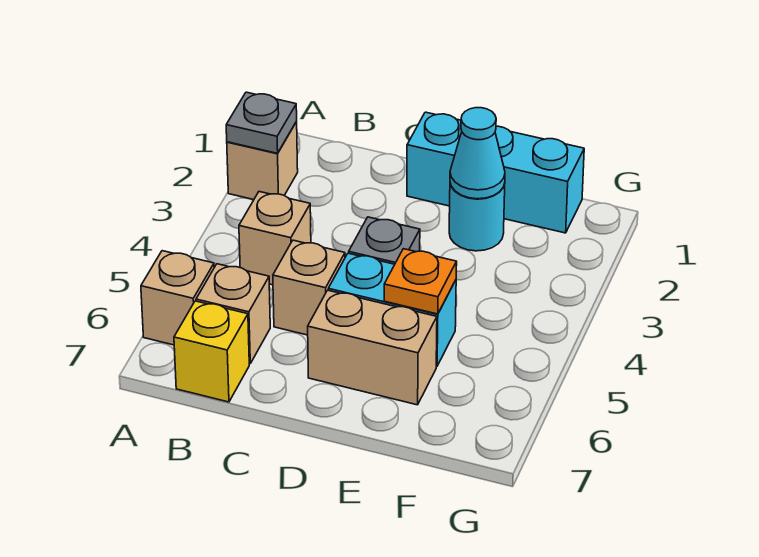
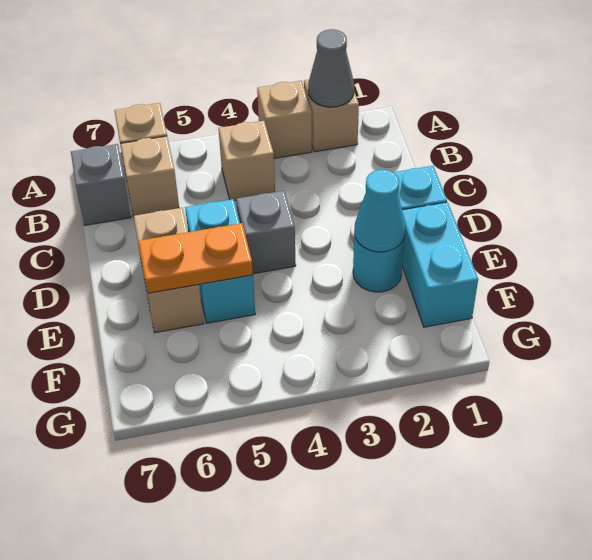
grey 1x1 plate [226,92,297,153] -> grey 1x1 cone [308,29,354,107]
yellow 1x1 brick [174,301,249,402] -> grey 1x1 brick [71,144,131,225]
tan 1x1 brick [273,240,345,335] -> tan 1x1 brick moved to [257,81,312,158]
orange 1x1 plate [384,249,457,314] -> orange 1x2 plate [138,223,253,293]

